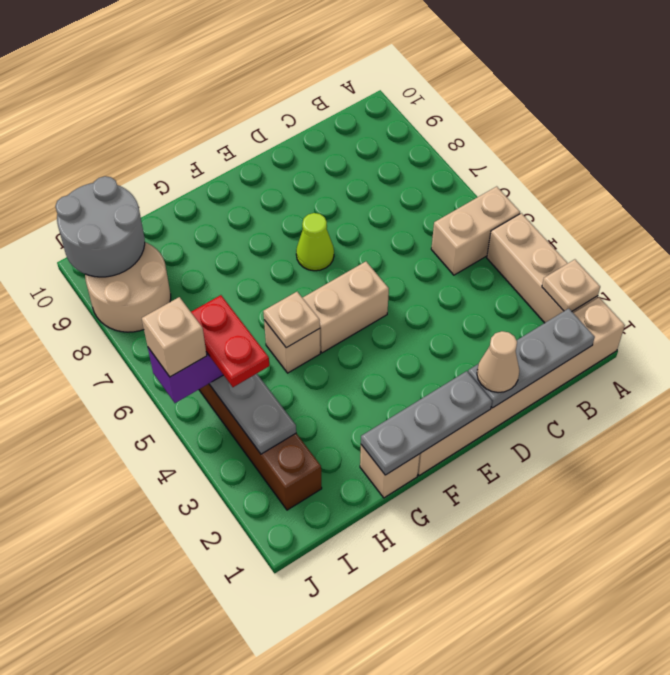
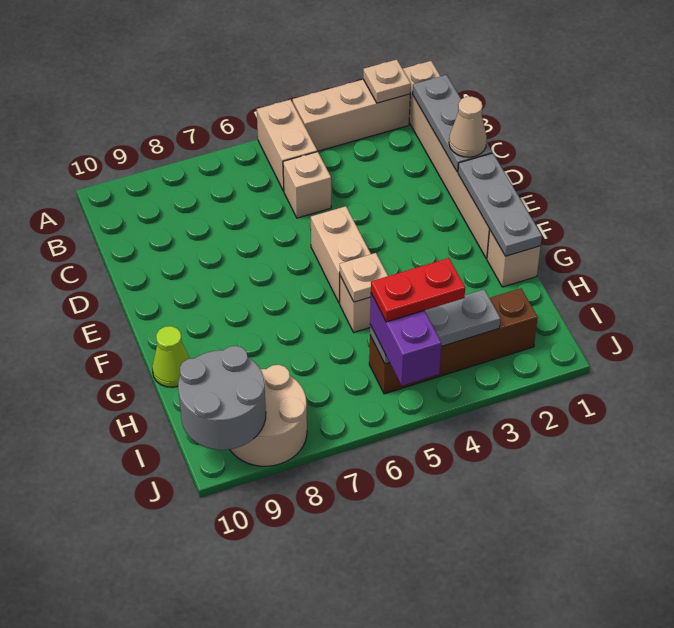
lime 1x1 cone [296,213,334,271] -> lime 1x1 cone moved to [152,326,190,387]
tan 1x1 brick [142,297,207,377] -> tan 1x1 brick moved to [283,151,331,218]

